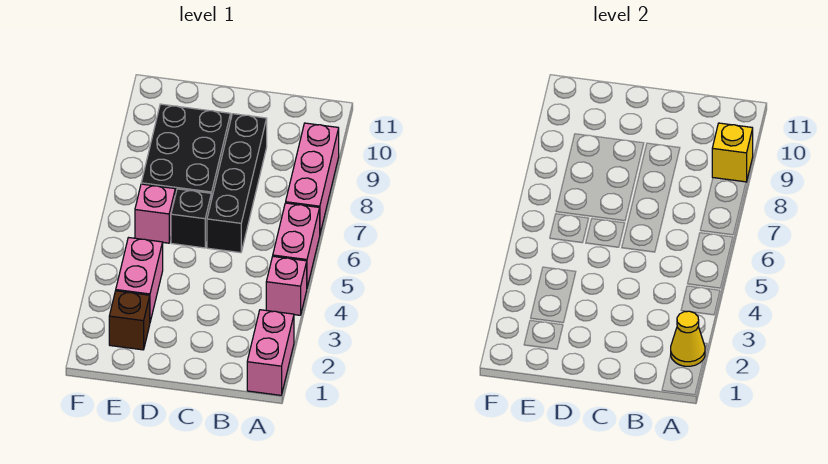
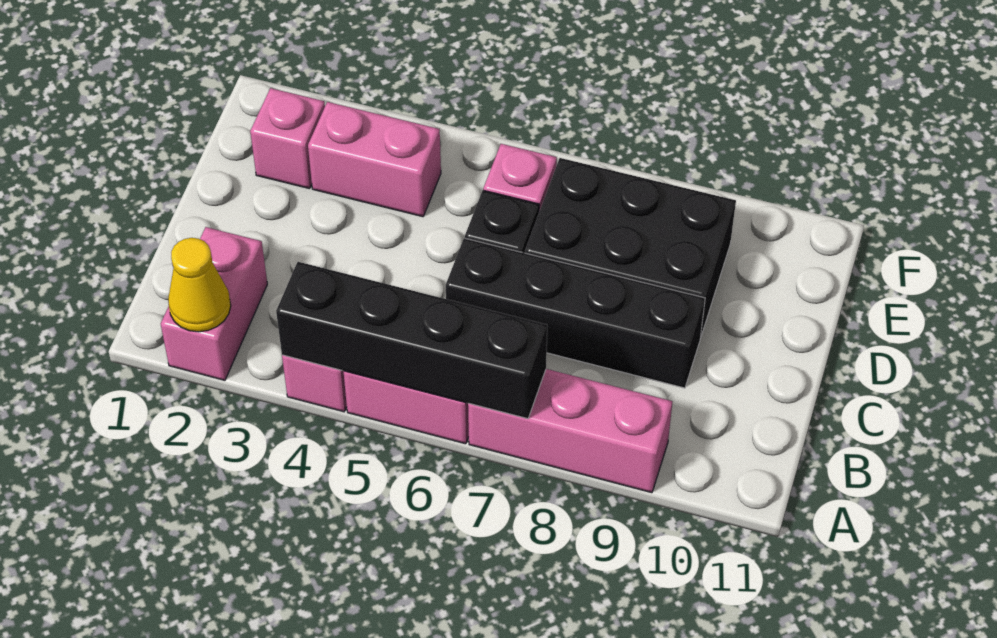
pink 1x2 brick [247,310,294,395] -> pink 1x2 brick turned to [161,227,267,380]
none -> black 1x4 brick [276,262,547,419]
yellow 1x1 brick [712,123,753,182] -> none
brown 1x1 brick [109,291,150,350] -> pink 1x1 brick [250,88,325,189]

